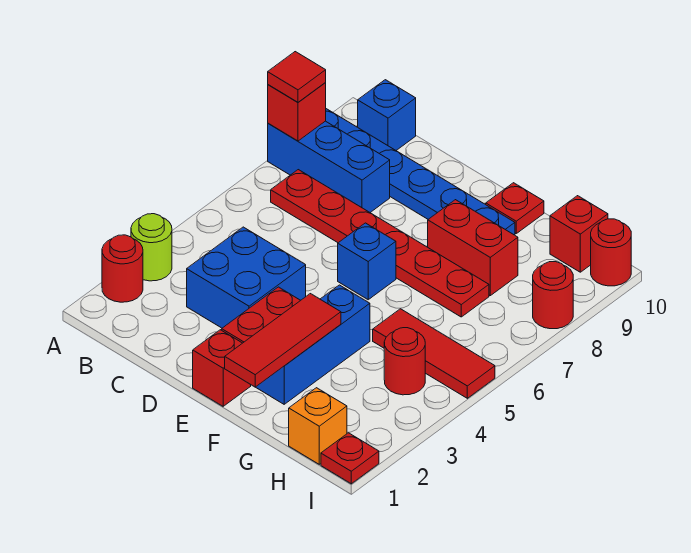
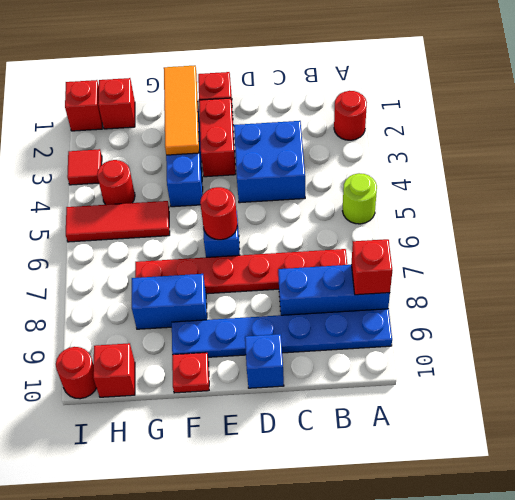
lime 1x1 round brick [131,214,172,281] -> lime 1x1 round brick moved to [343,173,377,224]
red 1x1 tile [268,52,326,102] -> red 1x1 tile moved to [67,149,102,185]
blue 1x1 brick [358,80,416,150] -> blue 1x1 brick moved to [245,334,284,388]
red 1x3 tile [225,294,341,387] -> orange 1x3 tile [164,65,199,155]
red 1x2 brick [428,200,518,296] -> blue 1x2 brick [132,274,207,329]
orange 1x1 brick [289,388,347,464] -> red 1x1 brick [98,78,135,129]
red 1x1 plate [321,433,379,484] -> red 1x1 brick [65,80,102,131]
red 1x1 round brick [533,262,573,329] -> red 1x1 round brick moved to [200,187,237,240]

